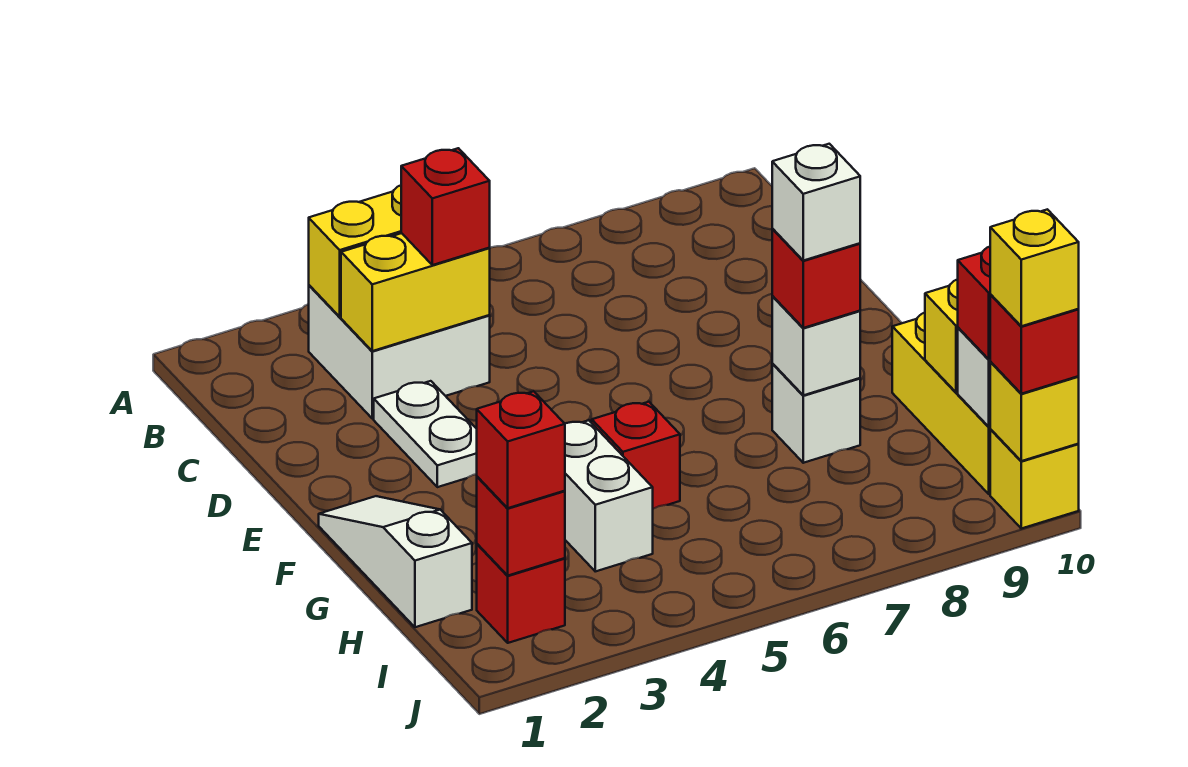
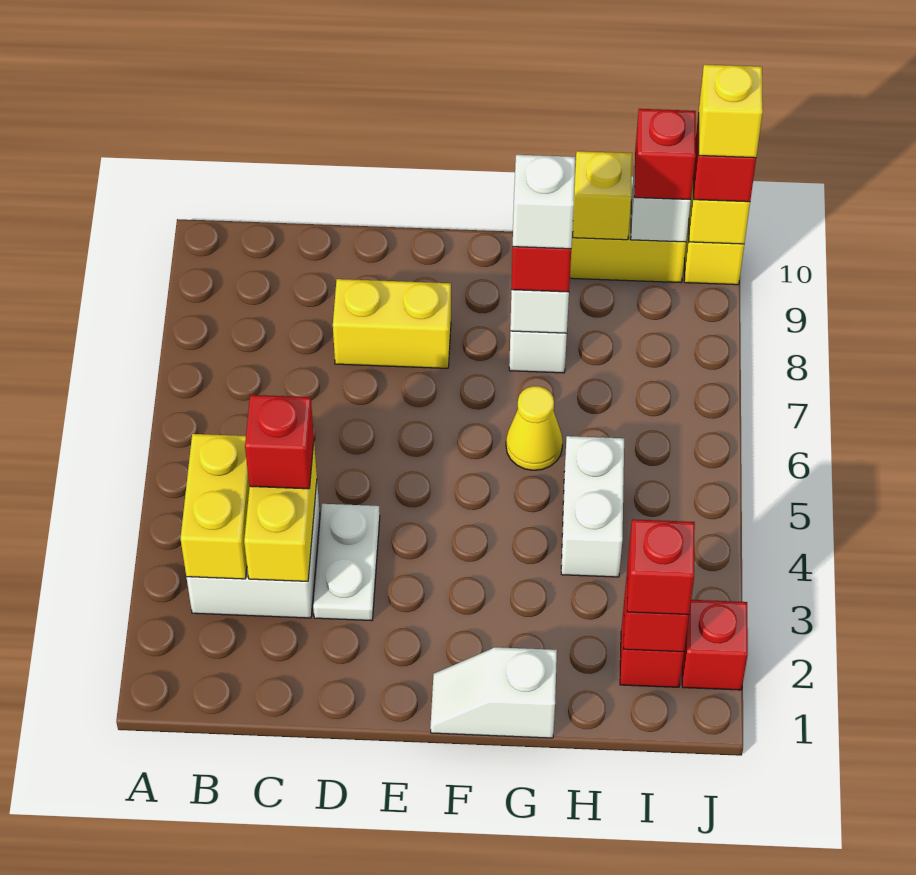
white 1x2 plate [374,381,477,487] -> white 1x2 plate turned to [313,504,380,621]
none -> yellow 1x2 brick [333,279,451,368]
white 1x3 slope [319,496,472,627] -> white 1x2 slope [430,647,557,738]
white 1x2 brick [565,420,653,571] -> white 1x2 brick turned to [561,436,624,577]
red 1x1 brick [592,402,680,509] -> red 1x1 brick moved to [682,600,748,690]
none -> yellow 1x1 cone [506,386,563,470]

